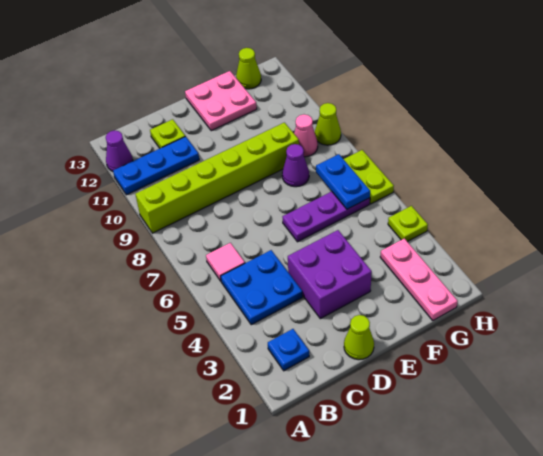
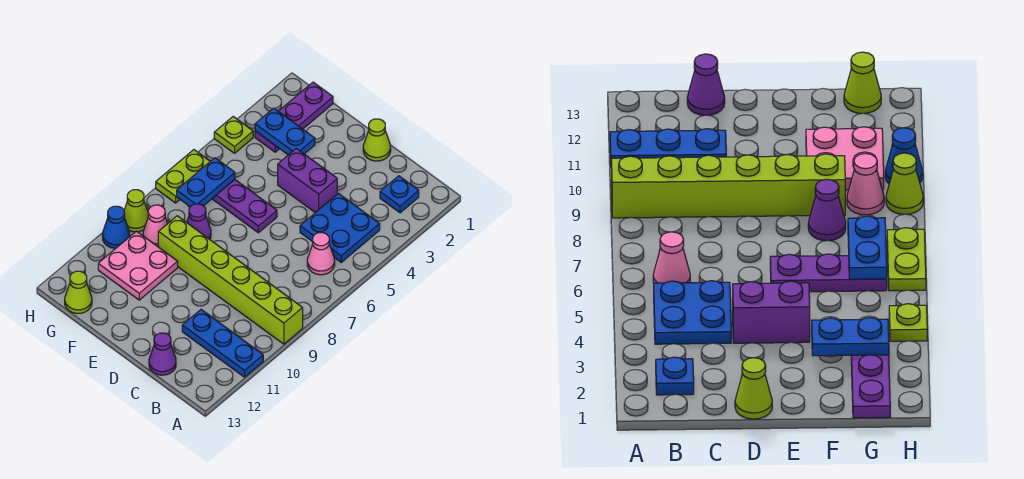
purple 1x1 cone [106,130,133,171] -> purple 1x1 cone moved to [149,333,176,375]
pink 1x1 tile [206,243,245,281] -> pink 1x1 cone [307,233,335,275]
lime 1x1 plate [150,119,185,148] -> none
purple 2x2 brick [288,230,372,319] -> purple 1x2 brick [278,148,337,213]
pink 2x2 plate [185,71,257,131] -> pink 2x2 plate moved to [98,231,178,300]
none -> blue 1x2 plate [255,108,315,155]
pink 1x3 plate [380,238,458,320] -> purple 1x3 plate [255,82,333,152]
none -> blue 1x1 cone [102,206,130,248]

